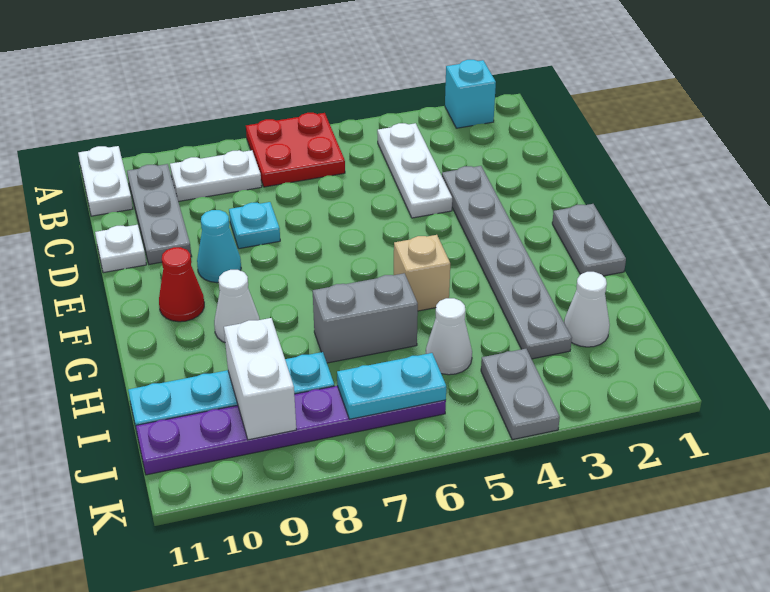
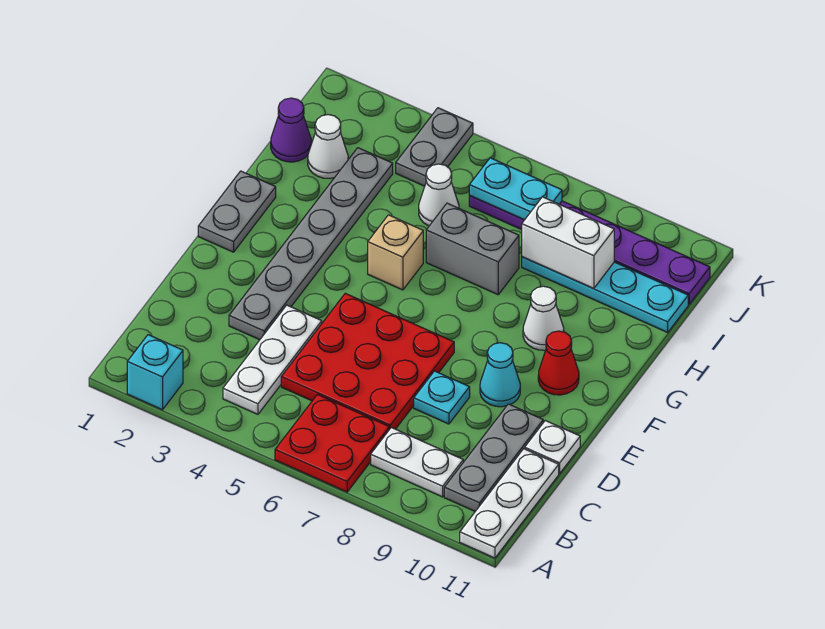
white 1x2 plate [78,146,133,216] -> white 1x3 plate [460,449,559,558]
none -> red 3x3 plate [281,293,454,429]
none -> purple 1x1 cone [271,98,311,162]
white 1x2 brick [224,318,296,440] -> white 1x2 brick turned to [522,197,614,289]

